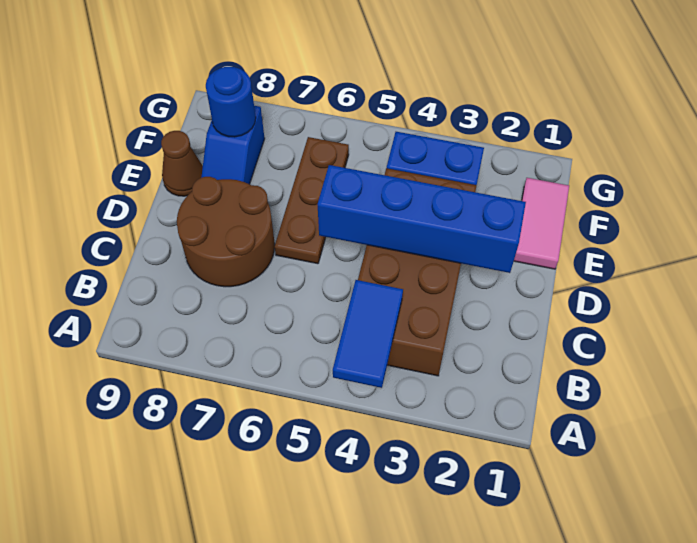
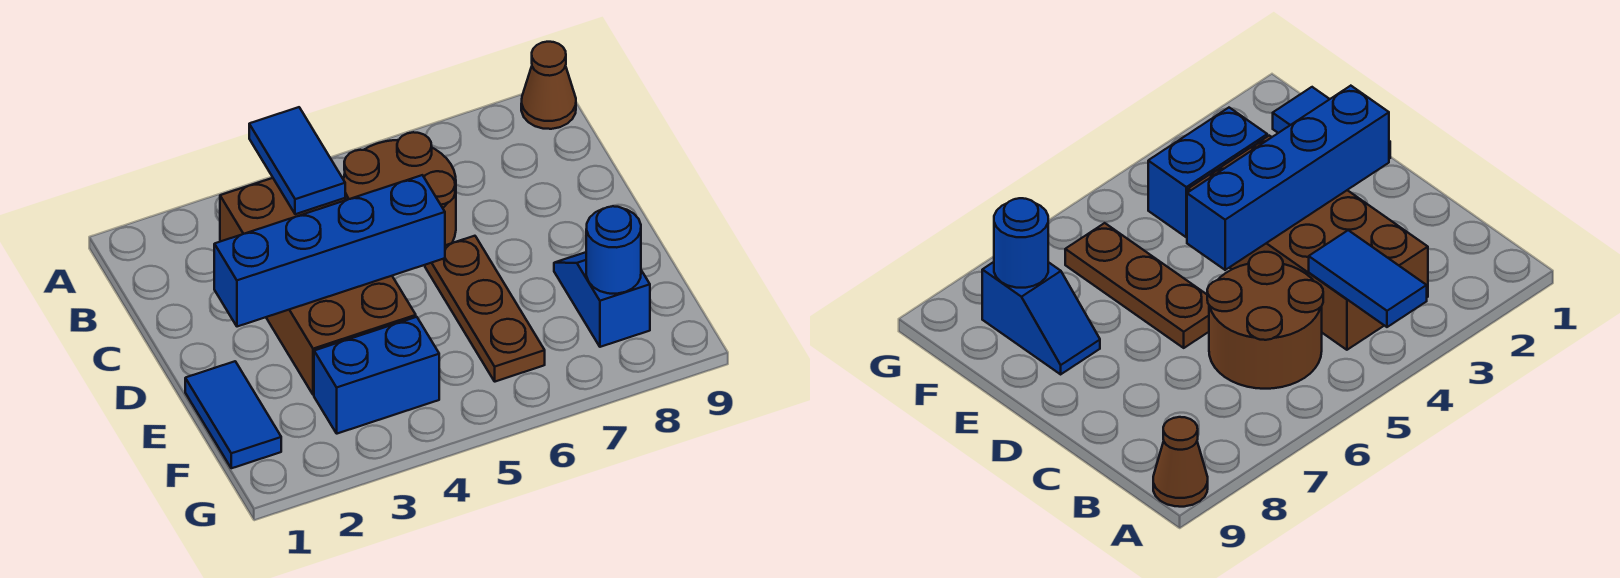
brown 2x2 round brick [177,177,275,287] -> brown 2x2 round brick moved to [344,132,456,245]
pink 1x2 tile [514,178,569,269] -> blue 1x2 tile [185,361,281,468]
brown 1x1 cone [161,131,203,196] -> brown 1x1 cone moved to [521,42,576,129]

